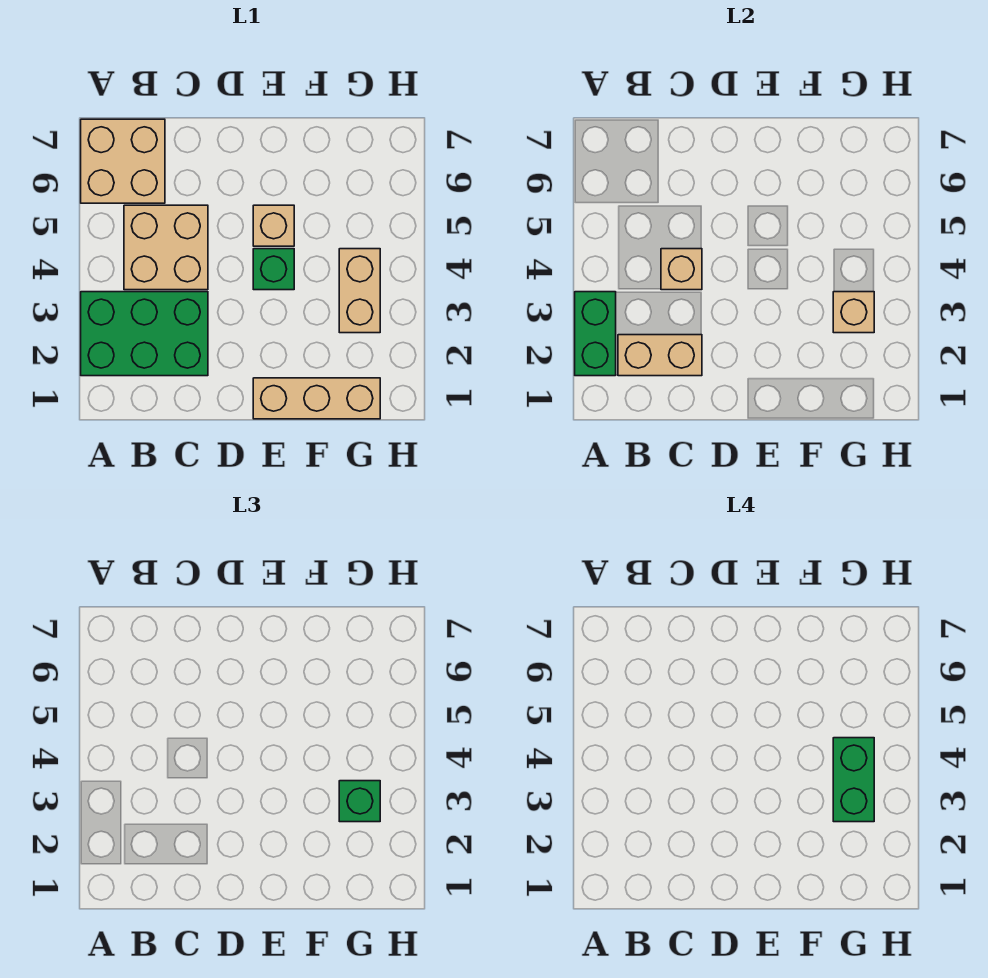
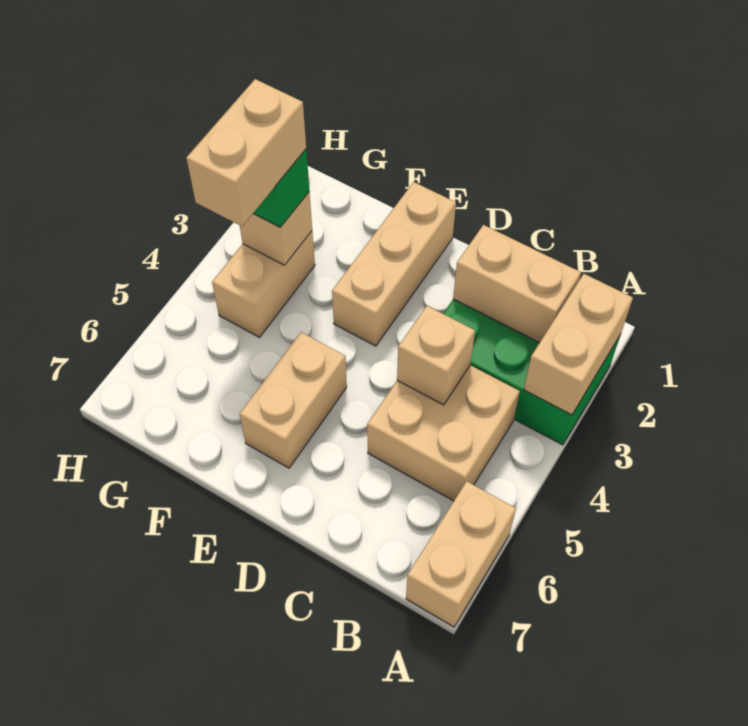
green 1x2 brick [575,292,616,376] -> tan 1x2 brick [524,274,633,415]
tan 2x2 brick [81,119,165,203] -> tan 1x2 brick [406,481,516,627]
tan 1x3 brick [253,378,380,419] -> tan 1x3 brick turned to [332,182,456,346]
green 1x1 brick [253,249,294,290] -> none
tan 1x1 brick [253,205,294,246] -> tan 1x2 brick [240,332,347,468]
green 1x2 brick [833,738,874,822] -> tan 1x2 brick [186,79,306,226]

